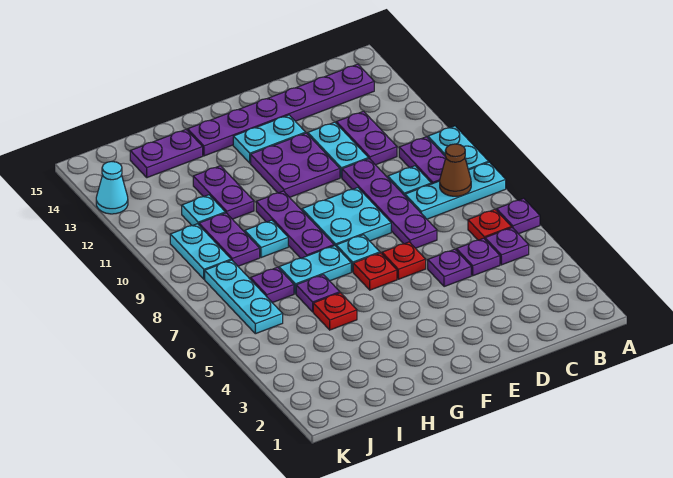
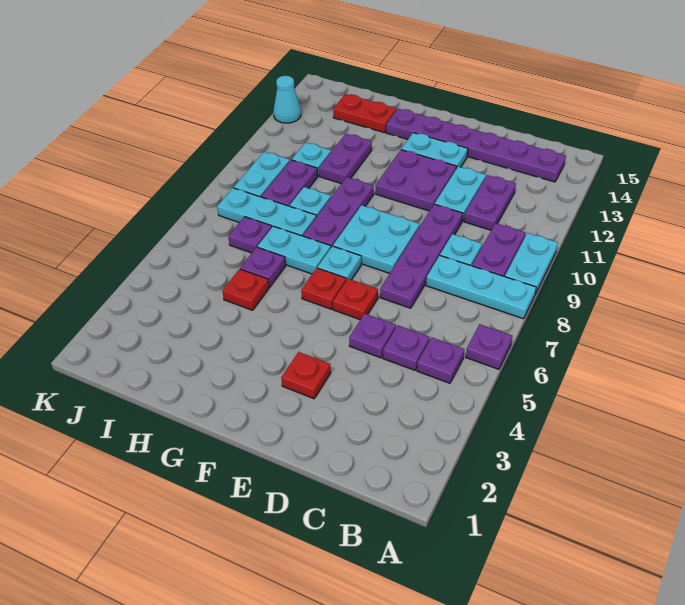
red 1x1 plate [468,209,511,240] -> red 1x1 plate moved to [281,352,331,399]
brown 1x1 cone [440,144,471,196] -> none
purple 1x2 plate [130,130,203,178] -> red 1x2 plate [333,94,396,133]
cyan 1x3 plate [205,260,283,334] -> cyan 1x3 plate turned to [217,188,316,236]

